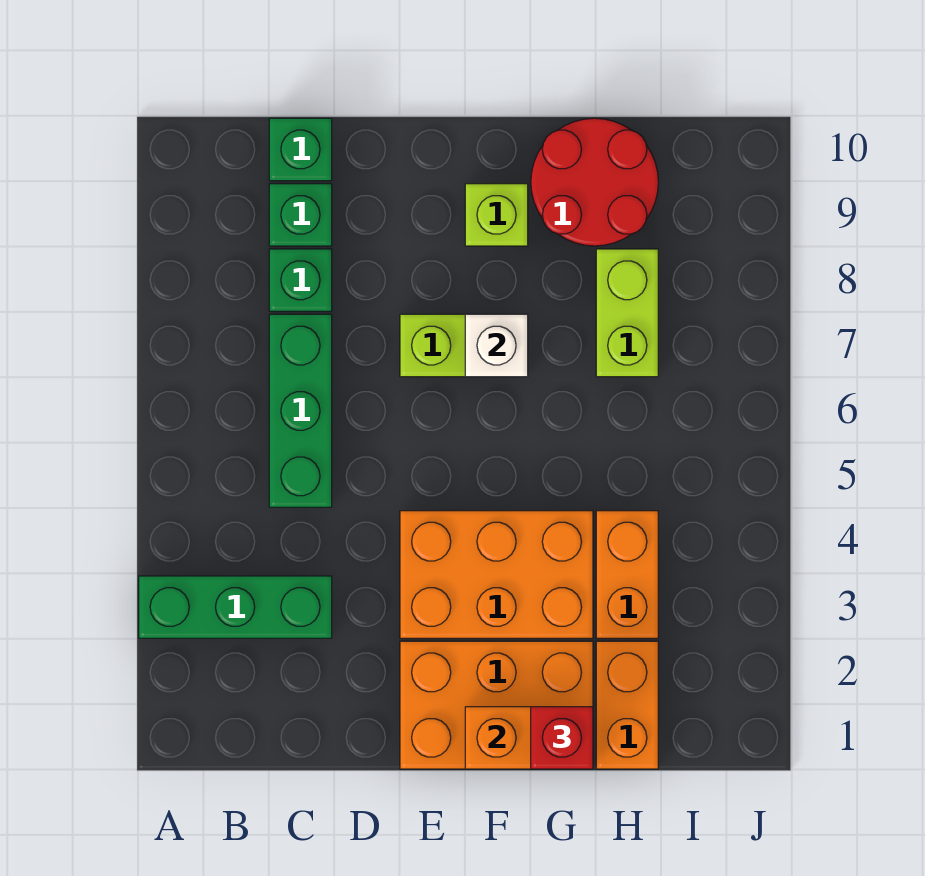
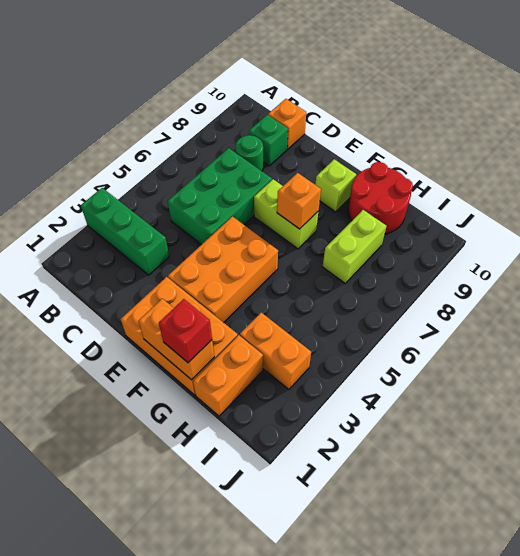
green 1x3 brick [269,314,332,507] -> green 2x3 brick [168,148,272,245]
green 1x1 brick [269,249,332,311] -> green 1x1 round brick [236,135,263,171]
green 1x1 brick [269,118,332,181] -> orange 1x1 brick [268,99,306,149]
orange 2x3 brick [400,511,593,638] -> orange 2x3 brick turned to [168,217,278,323]
white 1x1 brick [465,314,528,377] -> orange 1x1 brick [277,173,321,229]
orange 1x2 brick [596,511,658,638] -> orange 1x2 brick turned to [240,313,311,389]

